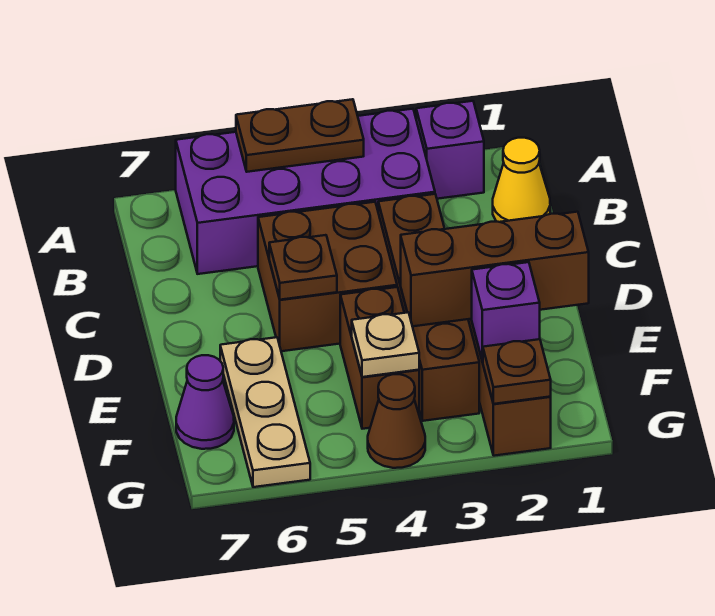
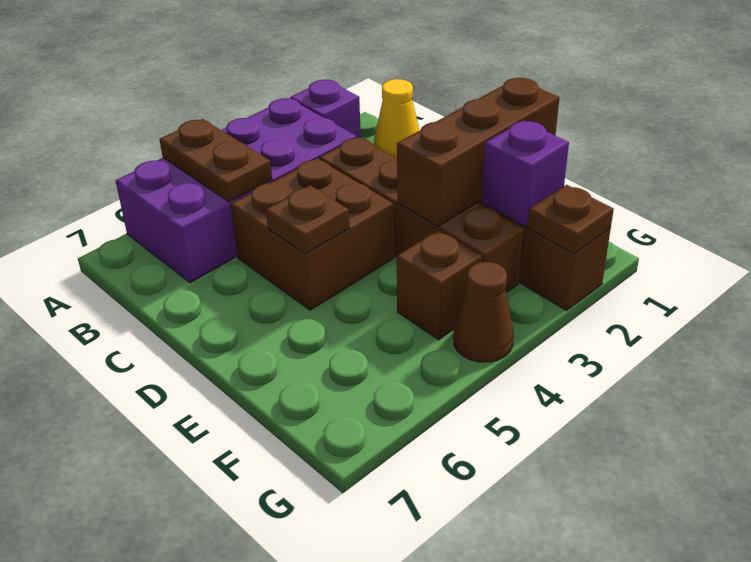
brown 1x2 plate [236,99,364,172] -> brown 1x2 plate turned to [159,119,272,202]
brown 1x2 brick [340,287,419,429] -> brown 1x1 brick [397,230,482,340]
tan 1x3 plate [220,337,310,487] -> none
tan 1x1 plate [352,312,419,377] -> none
purple 1x1 cone [176,355,234,449] -> none

